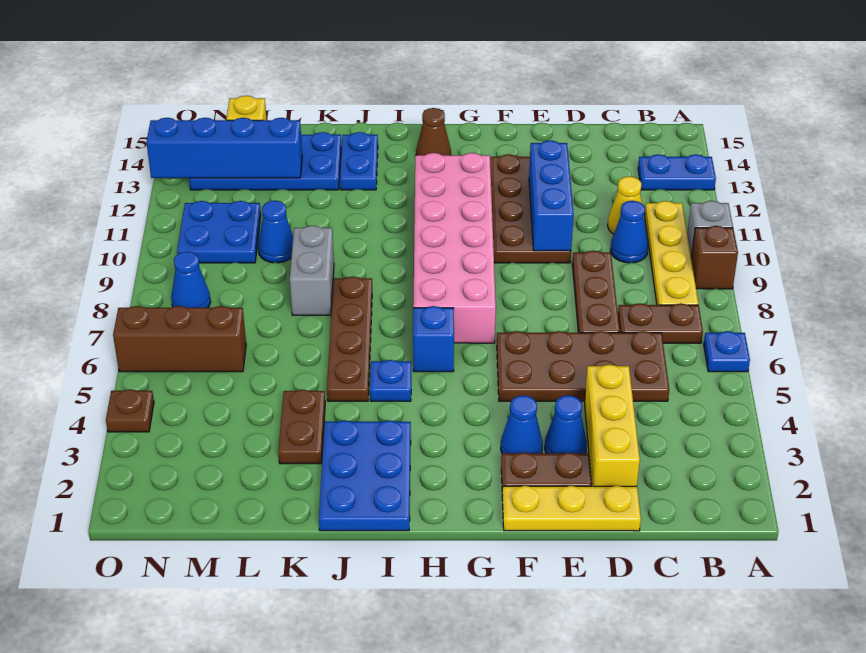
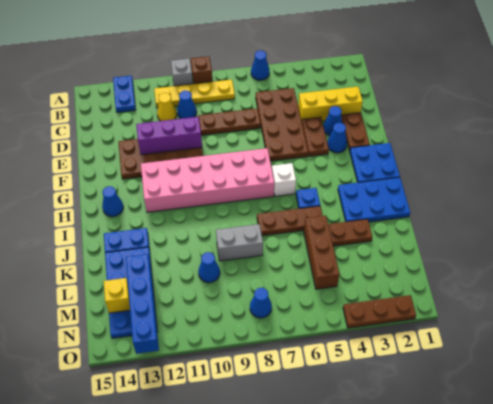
blue 1x1 plate [704,331,750,372] -> blue 1x1 cone [251,50,269,80]
brown 1x2 plate [618,303,703,343] -> brown 1x2 plate moved to [302,117,329,156]
yellow 1x3 plate [502,486,641,531] -> none
blue 1x3 brick [529,140,574,251] -> purple 1x3 brick [136,117,202,155]
blue 1x1 brick [413,306,454,372] -> white 1x1 brick [272,163,296,196]
brown 1x1 cone [416,108,451,155] -> blue 1x1 cone [102,186,123,217]
brown 1x4 plate [327,276,372,401] -> brown 1x3 plate [257,206,323,236]
brown 1x3 brick [113,306,246,372] -> brown 1x3 brick moved to [304,216,339,289]
blue 2x2 plate [177,201,261,263] -> blue 2x2 plate moved to [350,143,400,182]
brown 1x1 plate [106,390,154,432] -> brown 1x3 plate [343,295,416,328]

